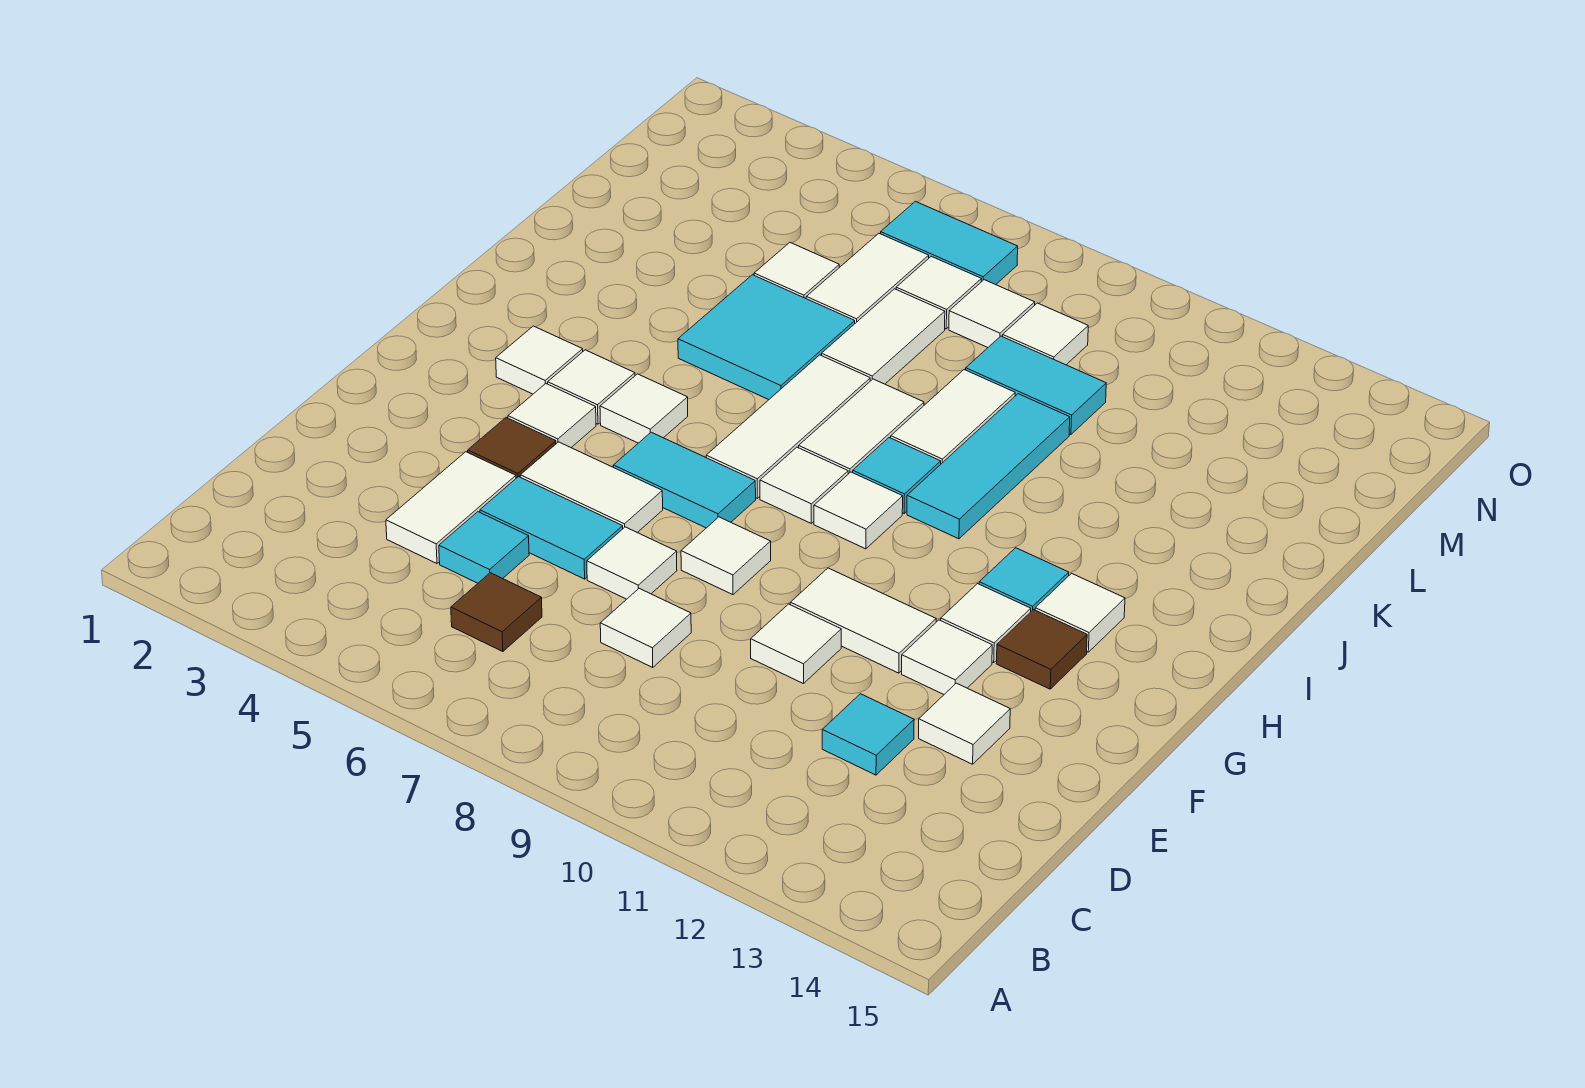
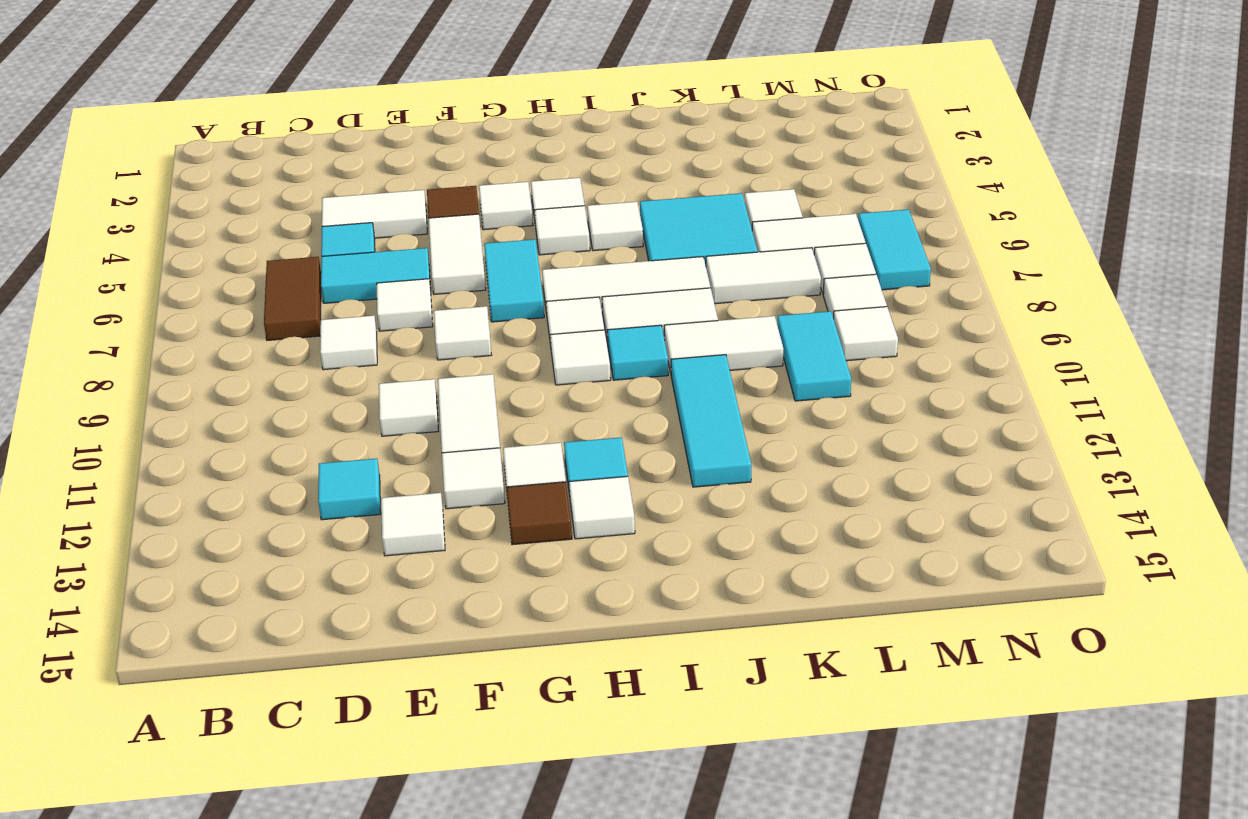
brown 1x1 tile [451,573,542,652] -> brown 1x2 tile [264,257,321,340]
cyan 1x2 tile [480,477,623,579] -> cyan 1x2 tile turned to [321,248,431,303]
white 1x1 tile [496,326,583,394] -> white 1x1 tile moved to [587,202,643,251]
cyan 1x3 tile [907,394,1070,539] -> cyan 1x3 tile turned to [671,355,751,487]

